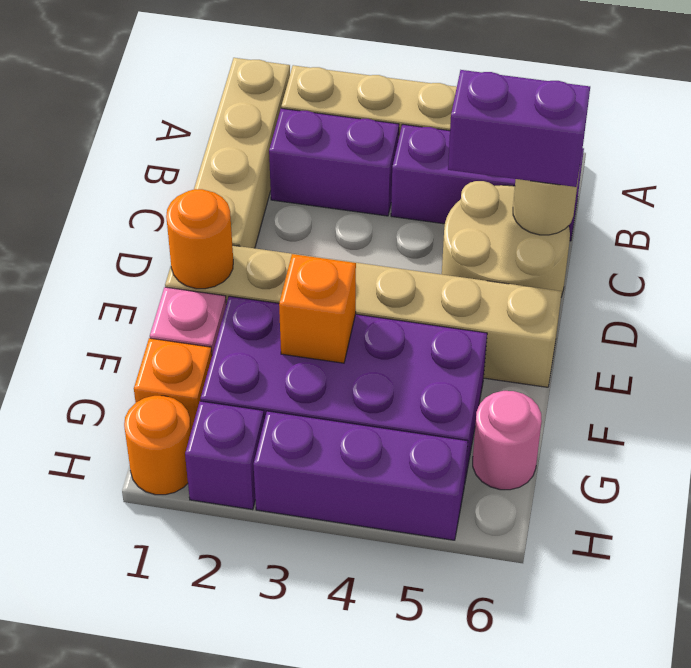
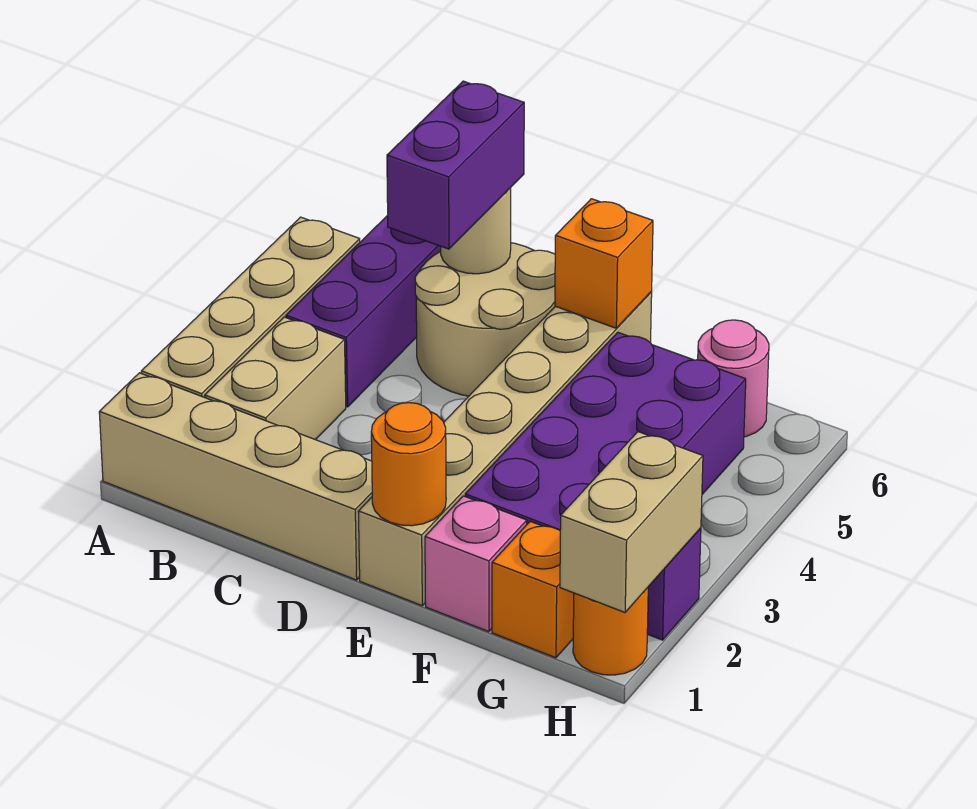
purple 1x2 brick [269,108,399,216] -> tan 1x2 brick [205,317,346,440]
orange 1x1 brick [279,254,356,363] -> orange 1x1 brick moved to [555,199,653,328]
none -> tan 1x2 brick [560,432,703,612]
purple 1x3 brick [253,411,468,540] -> none

